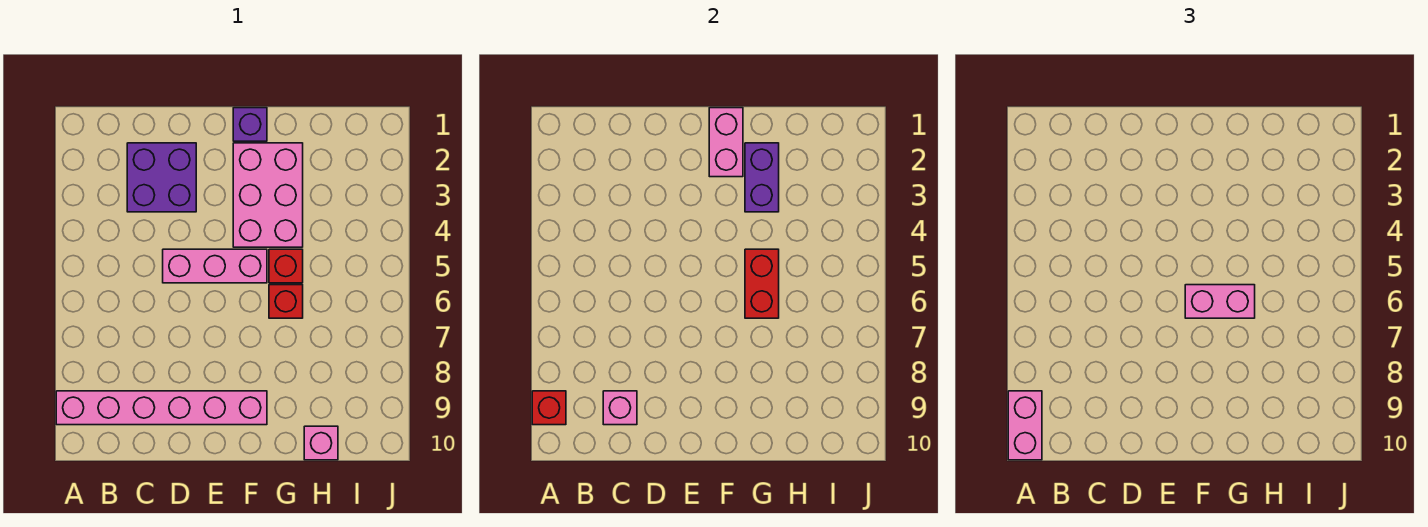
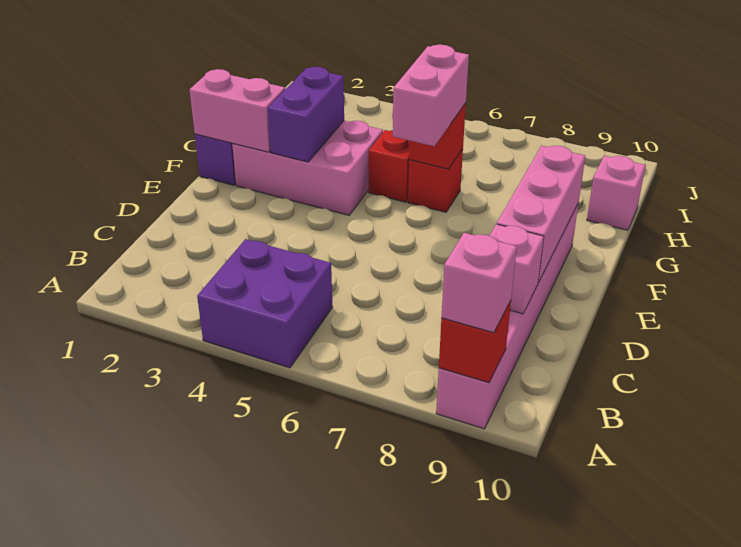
pink 1x2 brick [1008,391,1042,460] -> pink 1x1 brick [441,233,517,333]
purple 2x2 brick [127,143,196,212] -> purple 2x2 brick moved to [197,239,332,368]
pink 1x3 brick [163,249,267,283] -> pink 1x3 brick moved to [497,146,585,283]
purple 1x2 brick [745,143,779,212] -> purple 1x2 brick turned to [268,67,344,162]
red 1x2 brick [745,249,779,318] -> red 1x1 brick [409,103,466,169]

